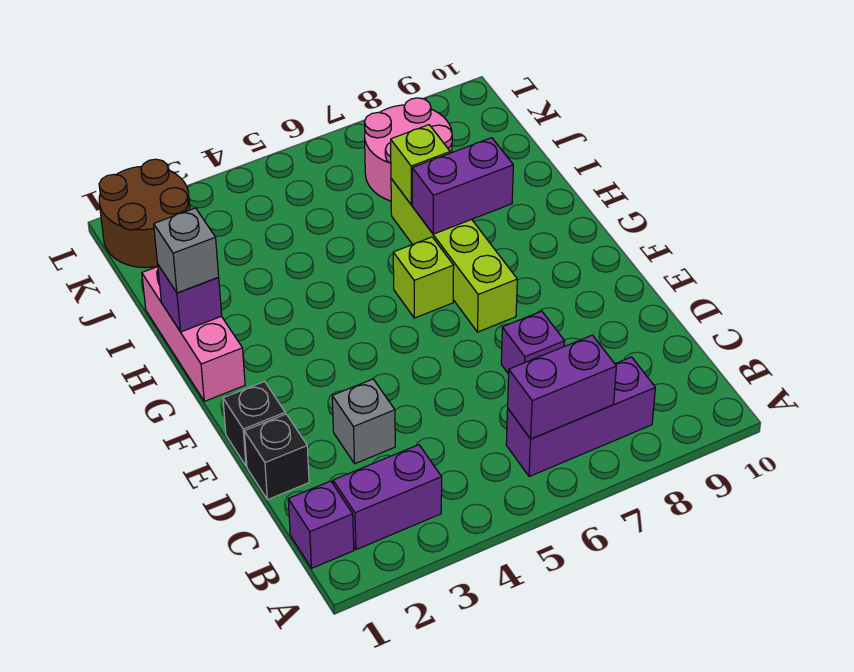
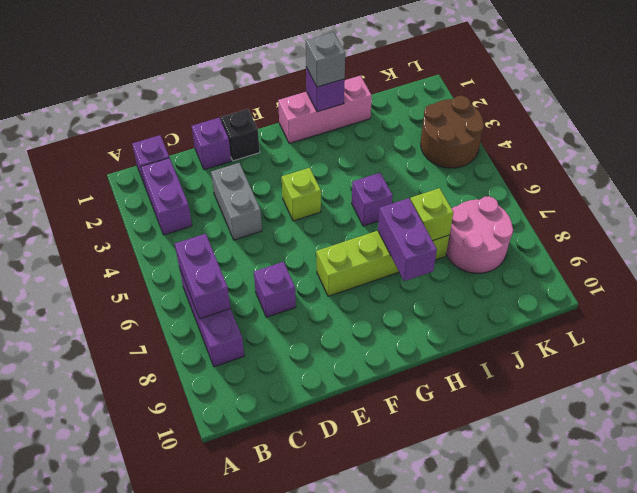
black 1x1 brick [244,414,309,500] -> purple 1x1 brick [192,118,231,170]
grey 1x1 brick [332,379,395,464] -> grey 1x2 brick [211,163,262,240]
lime 1x1 brick [393,237,454,318] -> lime 1x1 brick moved to [281,168,321,221]
none -> purple 1x1 brick [352,173,393,226]
brown 2x2 round brick [99,159,190,268] -> brown 2x2 round brick moved to [421,96,484,168]

